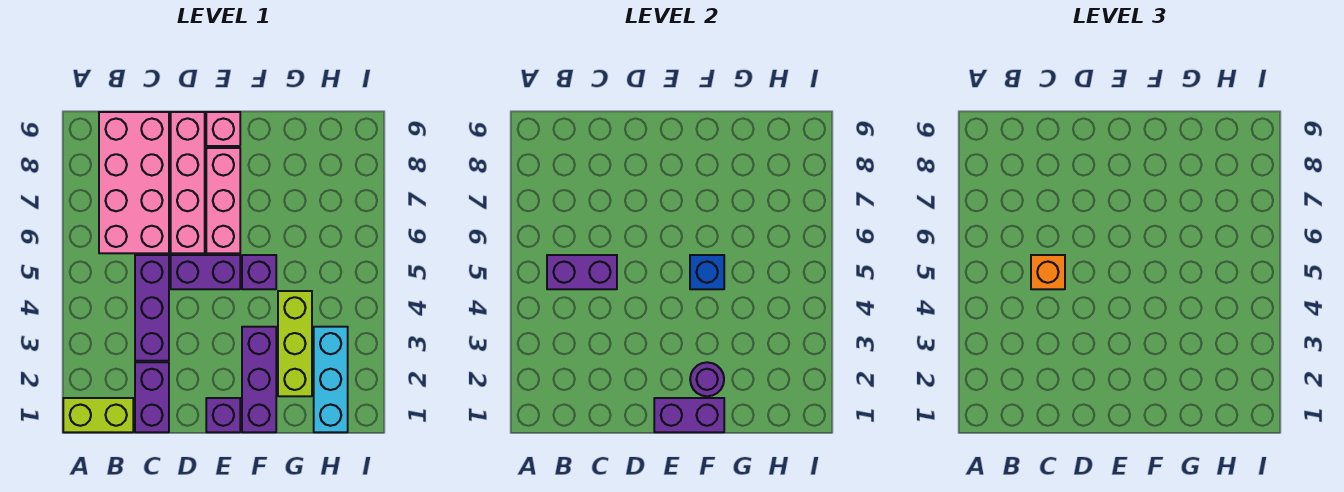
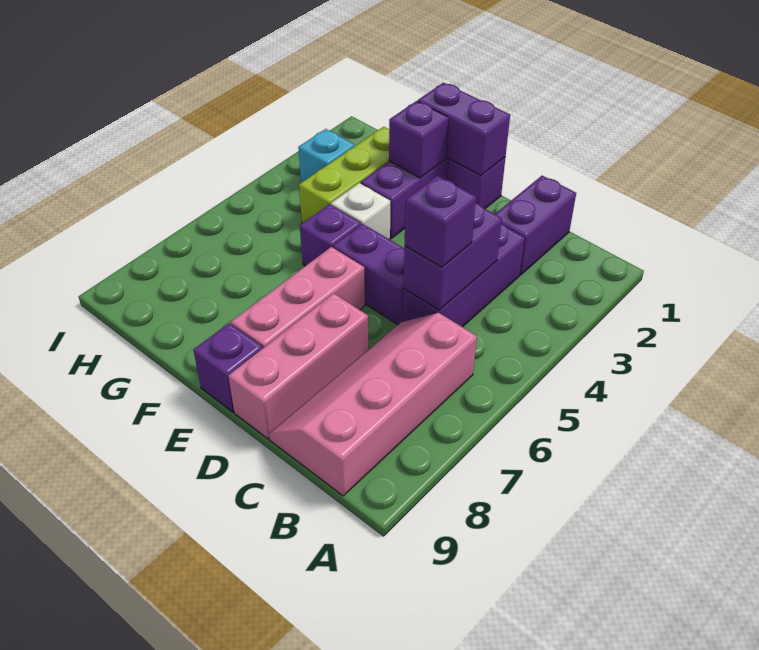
lime 1x2 brick [63,398,133,432] -> none
purple 1x2 brick [547,255,617,289] -> purple 1x2 brick turned to [404,203,502,310]
pink 2x4 brick [99,112,169,253] -> pink 2x4 slope [269,313,477,496]
orange 1x1 brick [1031,255,1065,289] -> purple 1x1 brick [405,176,476,267]
pink 1x4 brick [171,112,205,253] -> pink 1x3 brick [228,293,368,439]
pink 1x1 brick [206,112,240,146] -> purple 1x1 brick [193,323,263,412]
purple 1x1 round brick [690,362,724,396] -> purple 1x1 brick [389,101,448,178]
none -> white 1x1 brick [331,183,390,240]
blue 1x1 brick [690,255,724,289] -> none
cyan 1x3 brick [314,327,348,432] -> cyan 1x1 brick [298,129,355,183]

